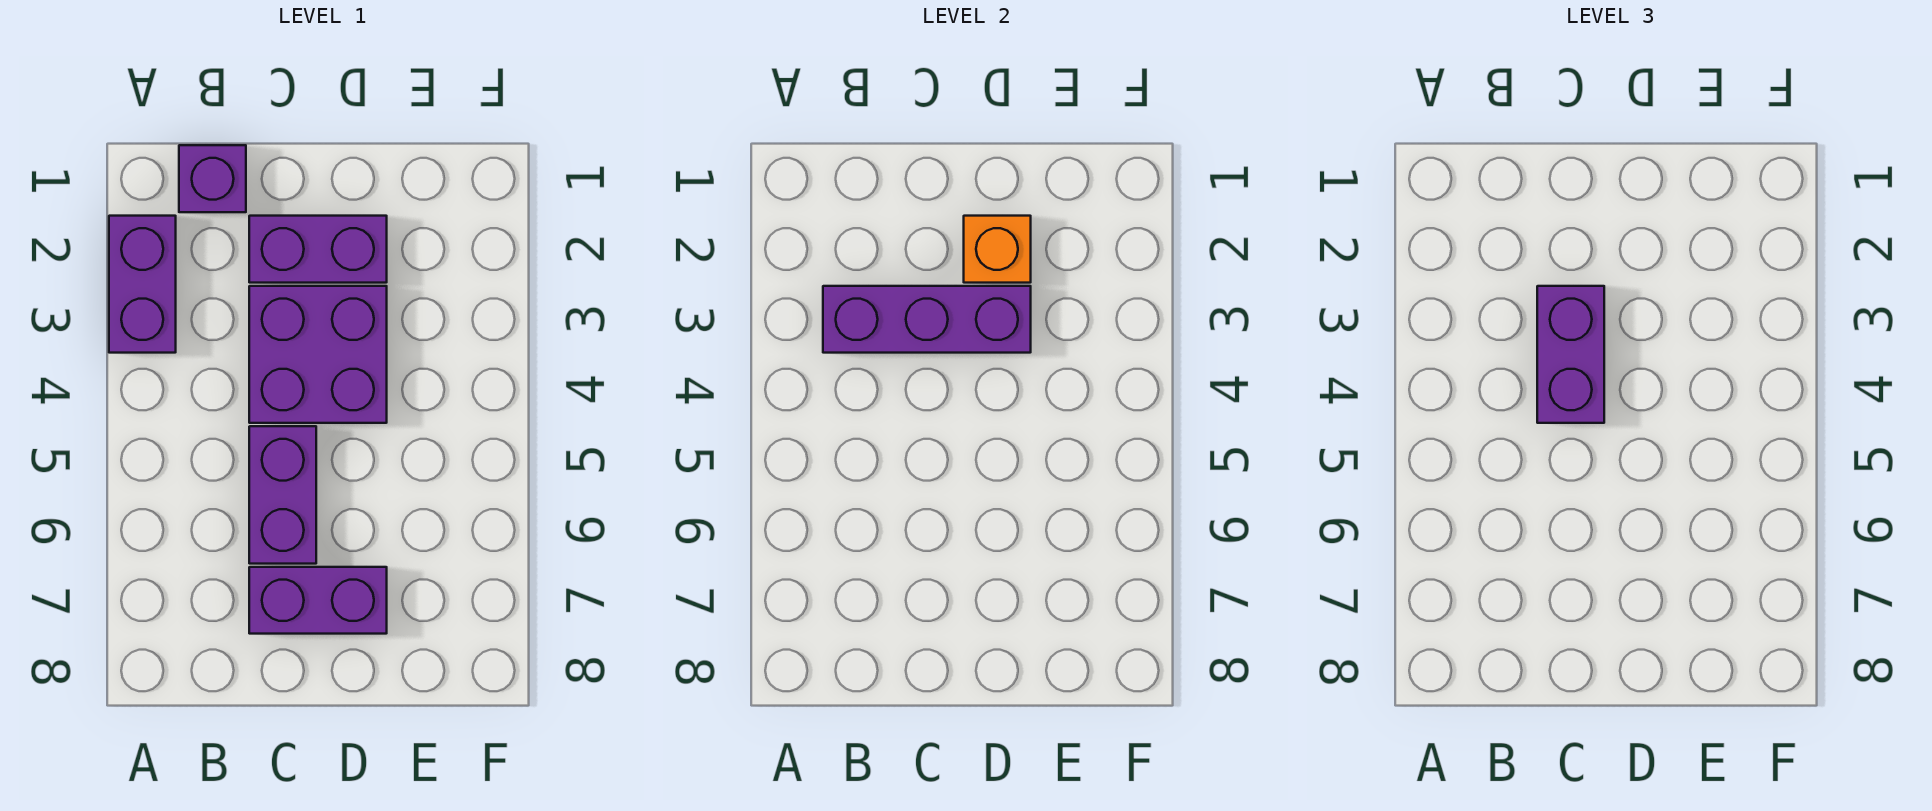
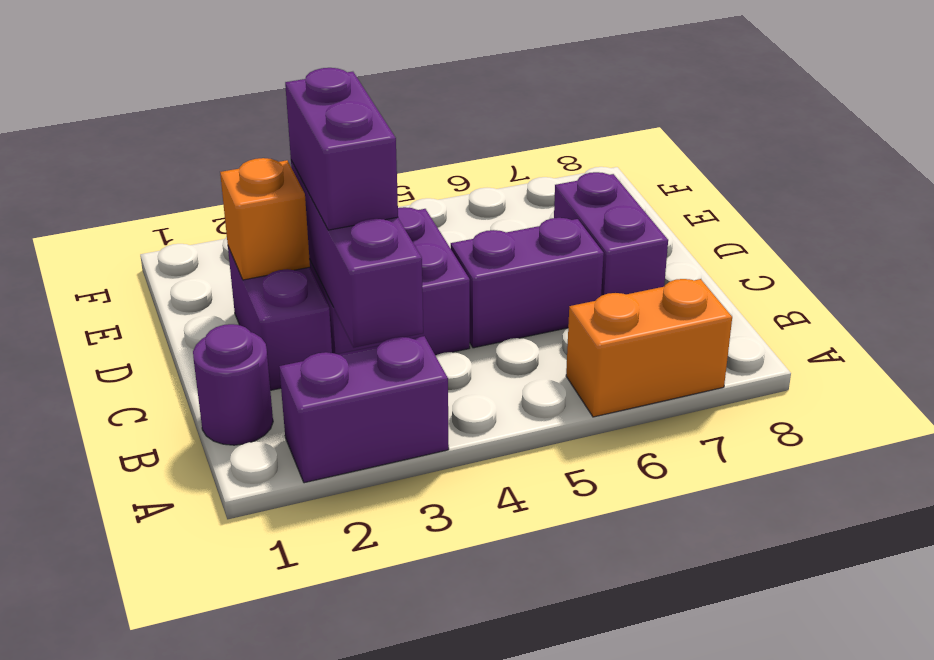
none -> orange 1x2 brick [566,279,732,417]
purple 1x1 brick [179,145,246,212] -> purple 1x1 round brick [193,324,273,445]
purple 1x2 brick [1537,286,1604,423] -> purple 1x2 brick turned to [285,68,398,230]

